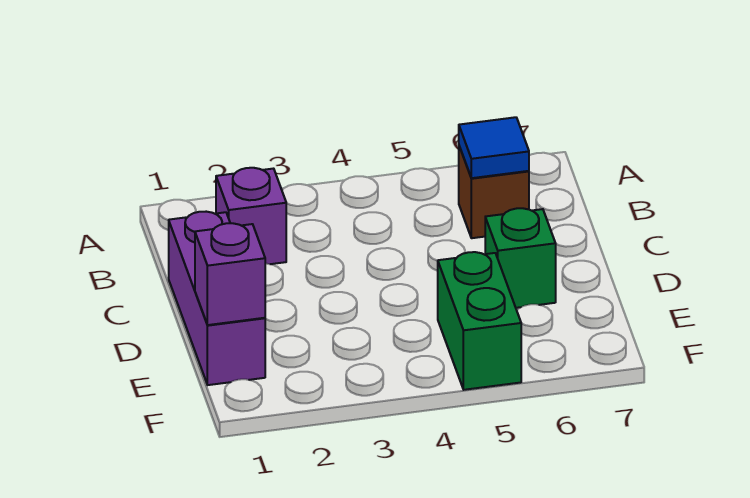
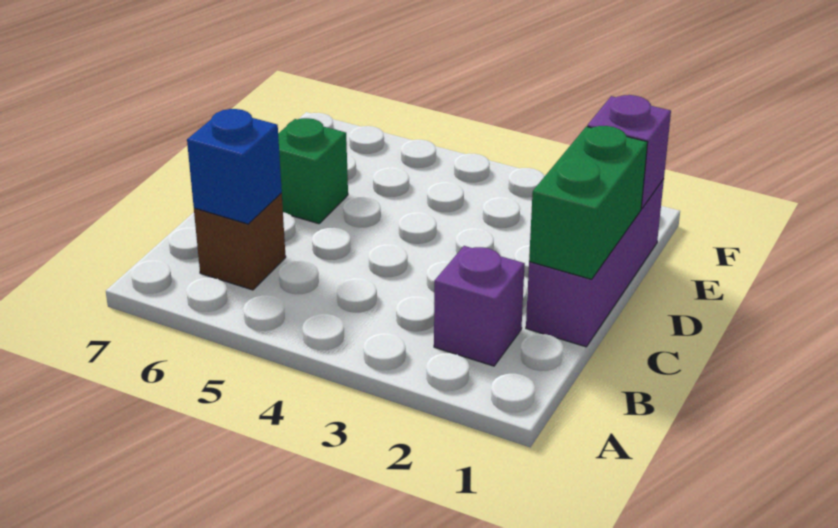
blue 1x1 tile [459,117,529,178] -> blue 1x1 brick [187,109,282,224]
green 1x2 brick [438,252,521,390] -> green 1x2 brick moved to [529,126,648,279]

